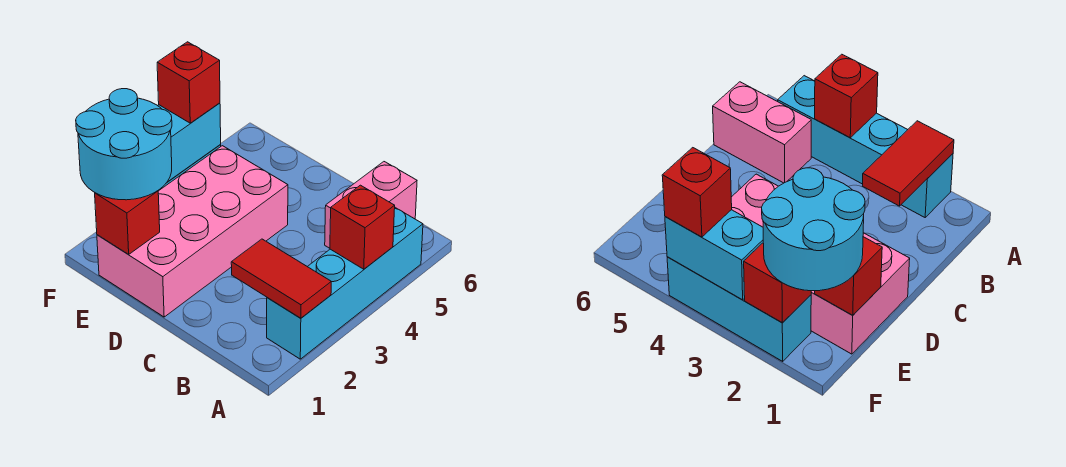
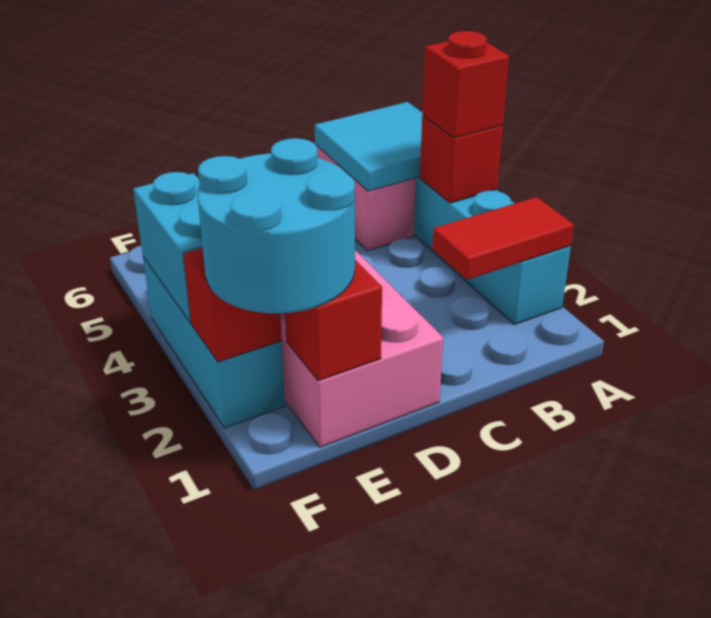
none -> cyan 2x2 tile [315,102,423,191]
red 1x1 brick [157,42,220,123] -> red 1x1 brick moved to [422,31,509,138]

